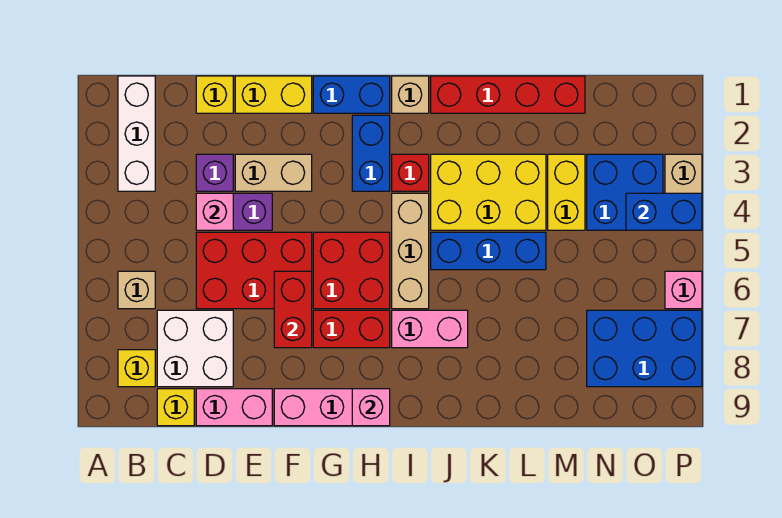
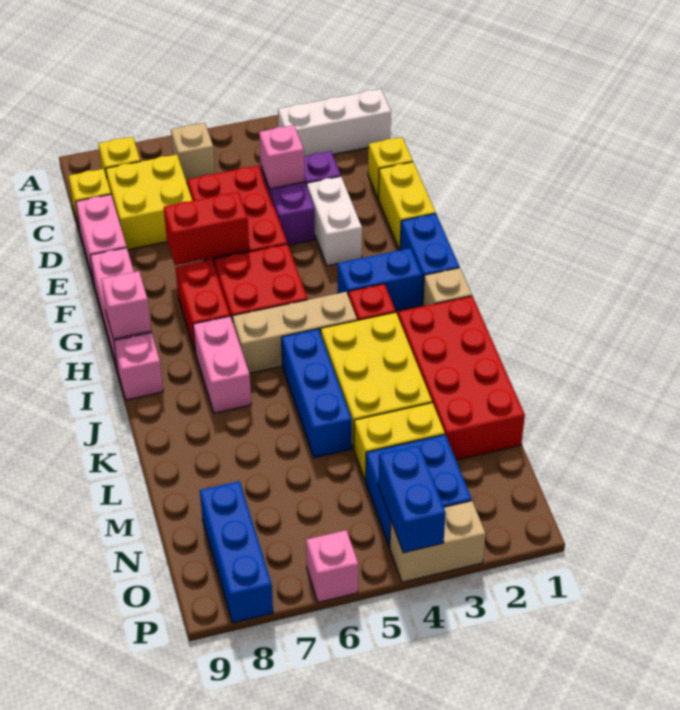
white 2x2 brick [157,310,233,387] -> yellow 2x2 brick [106,155,192,250]
tan 1x2 brick [235,154,312,191] -> white 1x2 brick [307,176,362,266]
none -> pink 1x1 brick [114,333,163,400]
red 1x4 brick [431,76,585,113] -> red 2x4 brick [398,296,525,460]
blue 2x3 brick [587,310,702,387] -> blue 1x3 brick [200,481,273,623]

